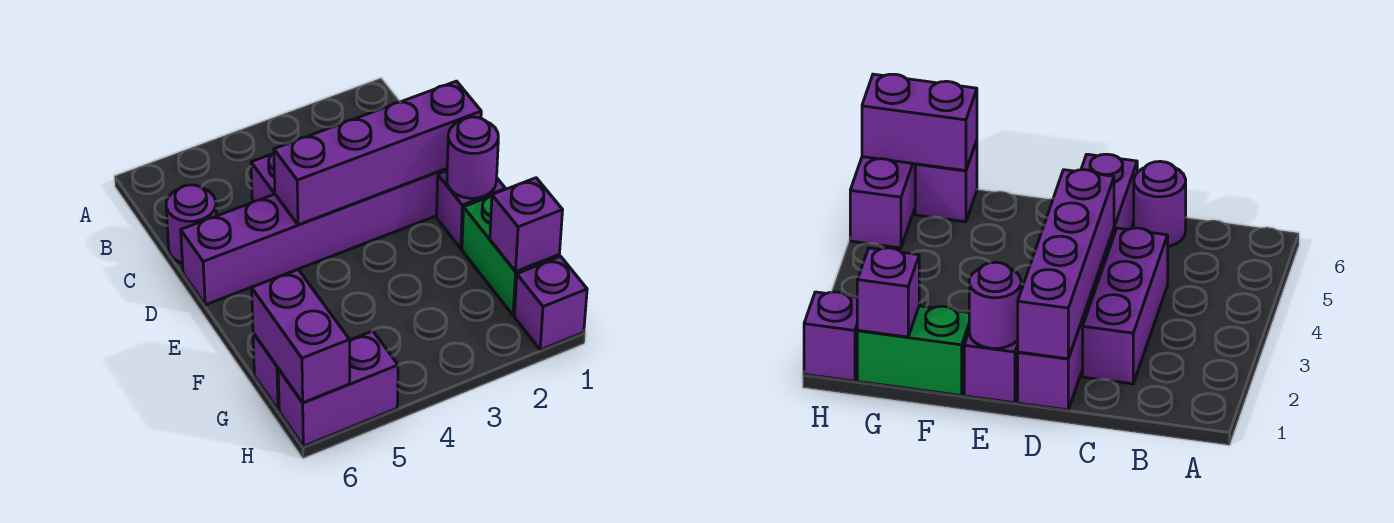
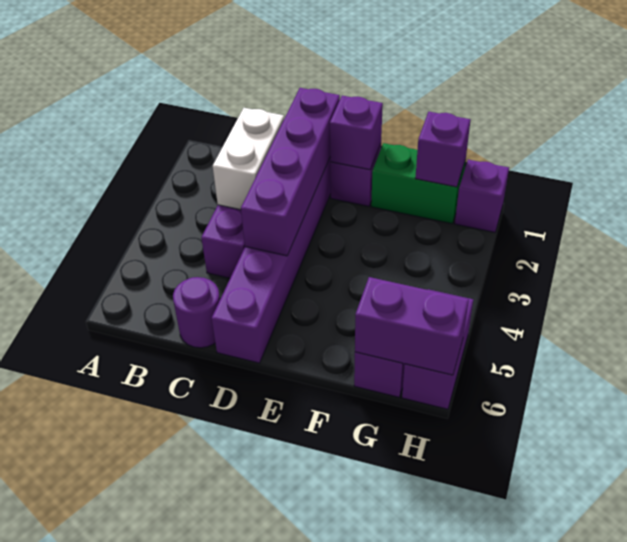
none -> white 1x2 brick [213,108,284,210]
purple 1x1 round brick [447,117,498,198] -> purple 1x1 brick [330,96,383,170]

